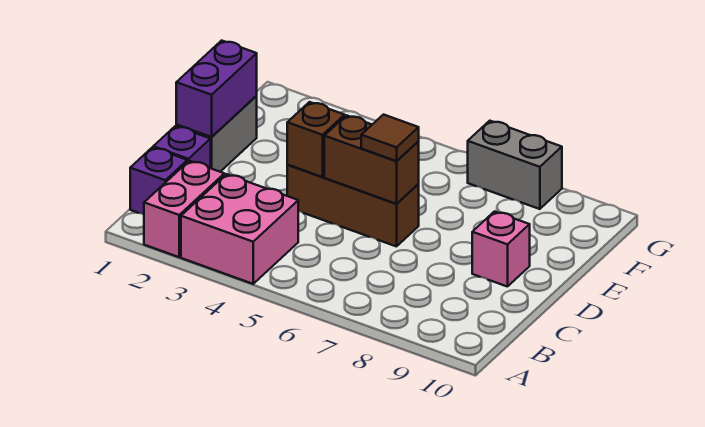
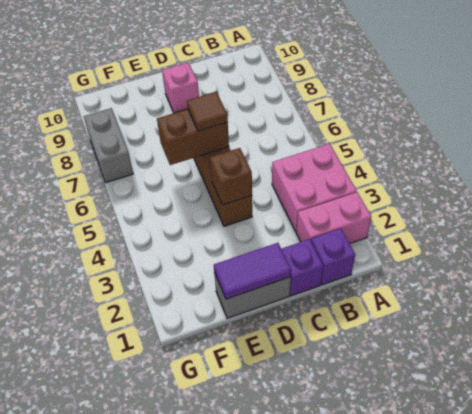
purple 1x2 brick [176,41,257,137] -> purple 1x2 tile [214,243,291,299]
brown 1x2 brick [324,115,419,204] -> brown 1x2 brick turned to [157,109,229,165]

